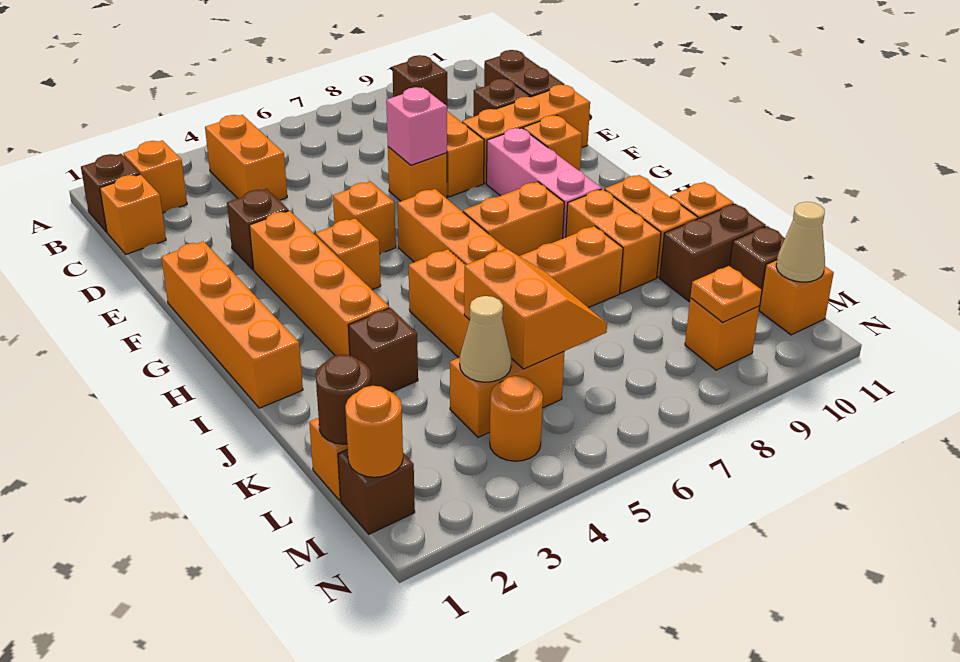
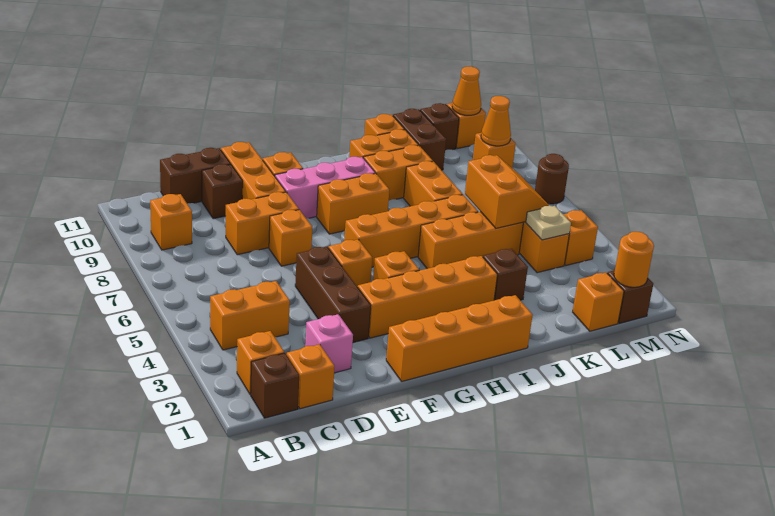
brown 1x1 brick [392,55,447,106] -> orange 1x1 brick [150,194,192,250]
brown 1x1 brick [227,189,289,270] -> brown 1x3 brick [295,247,371,342]
pink 1x1 brick [386,87,447,165] -> pink 1x1 brick moved to [305,314,353,373]
orange 1x2 brick [463,182,564,256] -> orange 1x2 brick turned to [317,173,389,234]
orange 2x2 slope [464,249,607,369] -> orange 2x2 slope turned to [465,155,549,228]
brown 1x1 round brick [316,354,371,444] -> brown 1x1 round brick moved to [535,154,569,204]
tan 1x1 cone [460,296,511,382] -> tan 1x1 plate [526,206,571,240]
orange 1x1 round brick [490,376,543,461] -> orange 1x1 brick [563,210,598,265]
orange 1x1 plate [690,266,762,323] -> orange 1x1 cone [481,96,511,146]
tan 1x1 cone [776,202,825,282] -> orange 1x1 cone [452,66,481,115]

